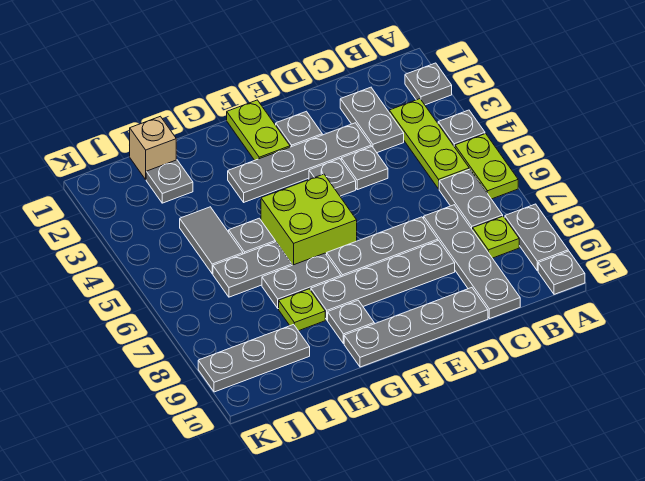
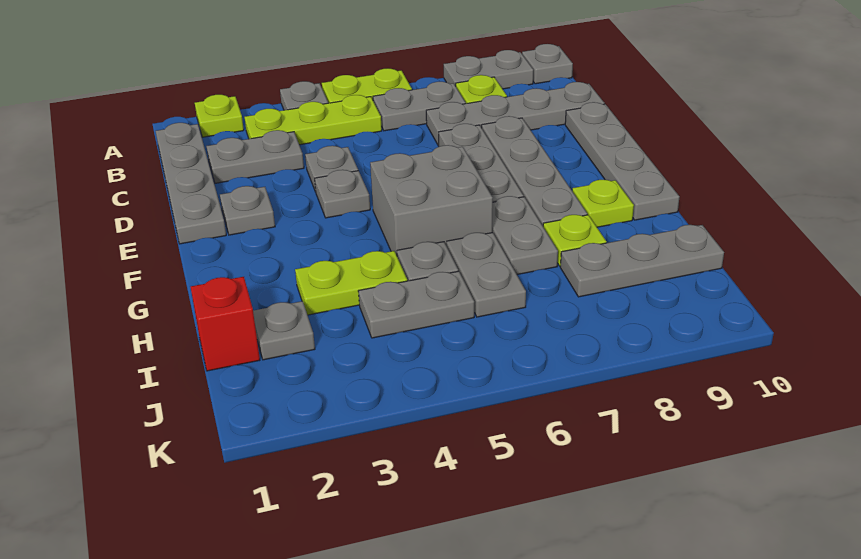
grey 1x1 plate [405,63,452,105] -> lime 1x1 plate [195,95,244,137]
grey 1x4 plate [228,123,371,202] -> grey 1x4 plate moved to [156,123,226,244]
lime 1x2 plate [227,100,290,160] -> lime 1x2 plate moved to [295,251,407,315]
lime 2x2 brick [261,174,357,265] -> grey 2x2 brick [370,145,493,255]
grey 1x1 plate [328,300,374,344] -> lime 1x1 plate [572,180,634,227]
tan 1x1 brick [130,116,176,179] -> red 1x1 brick [191,277,260,371]
grey 1x2 tile [180,207,243,274] -> grey 1x2 plate [358,271,474,338]
grey 1x3 plate [198,325,310,392] -> grey 1x3 plate turned to [560,225,724,297]

